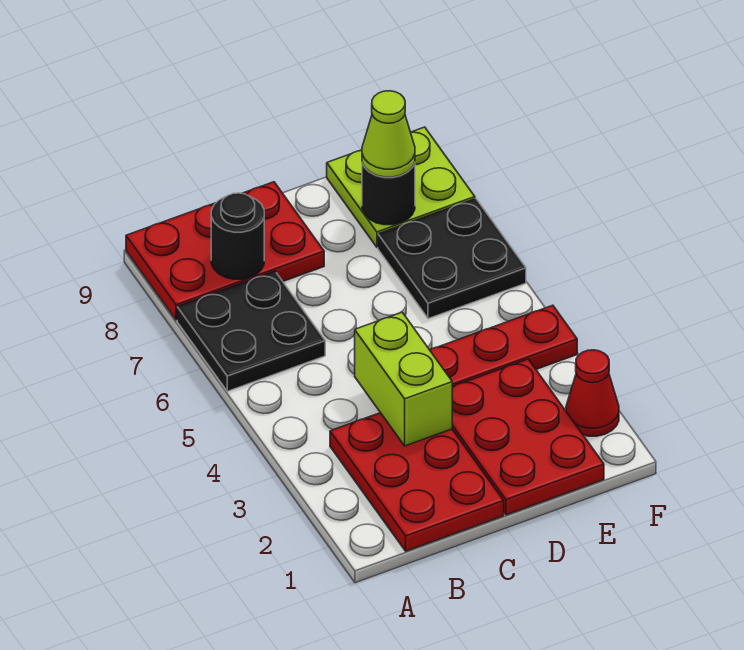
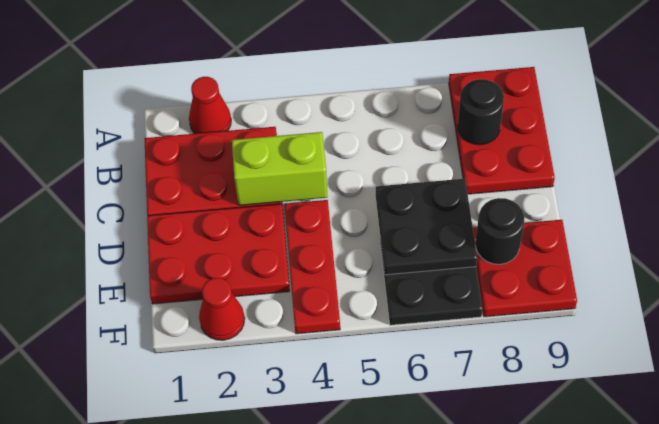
none -> red 1x1 cone [189,77,231,134]
black 2x2 plate [177,271,325,391] -> black 2x2 plate moved to [376,179,477,275]
lime 2x2 plate [327,127,475,247] -> red 2x2 plate [473,220,577,317]
lime 1x1 cone [362,91,415,177] -> none

